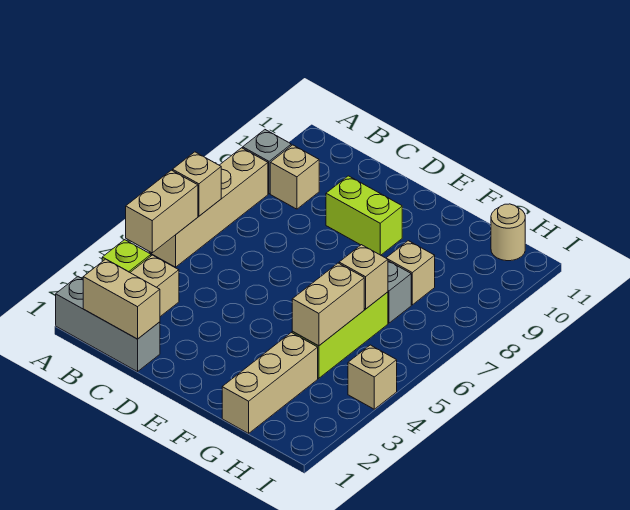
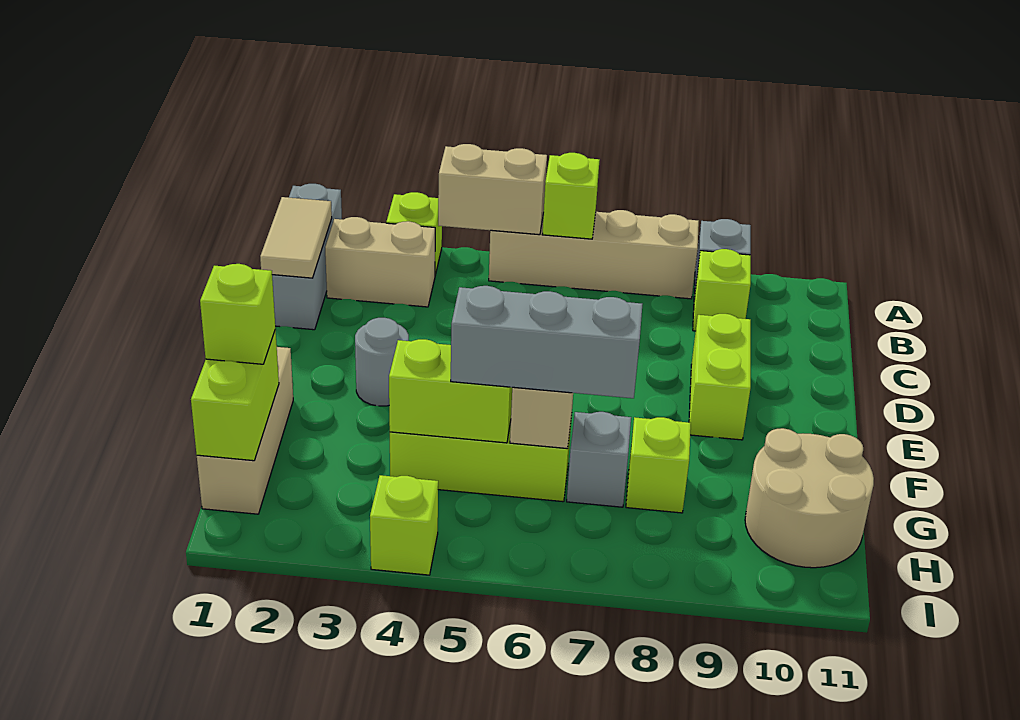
tan 1x1 brick [173,152,221,216] -> lime 1x1 brick [542,153,600,239]
tan 1x2 brick [83,259,160,339] -> tan 1x2 tile [260,197,332,278]
tan 1x1 brick [270,145,319,209] -> lime 1x1 brick [693,249,751,331]
none -> grey 1x1 round brick [355,318,409,406]
tan 1x3 brick [222,333,318,433] -> tan 1x3 brick turned to [197,347,293,514]
none -> lime 1x2 brick [191,329,279,461]
none -> lime 1x1 brick [200,264,275,364]
tan 1x2 brick [292,263,364,346] -> lime 1x2 brick [389,339,512,443]
none -> grey 1x3 brick [451,286,642,398]
tan 1x1 brick [387,241,435,305] -> lime 1x1 brick [626,417,691,513]
tan 1x1 round brick [491,204,525,261] -> tan 2x2 round brick [745,428,874,568]
tan 1x1 brick [348,345,397,409] -> lime 1x1 brick [370,475,438,575]

